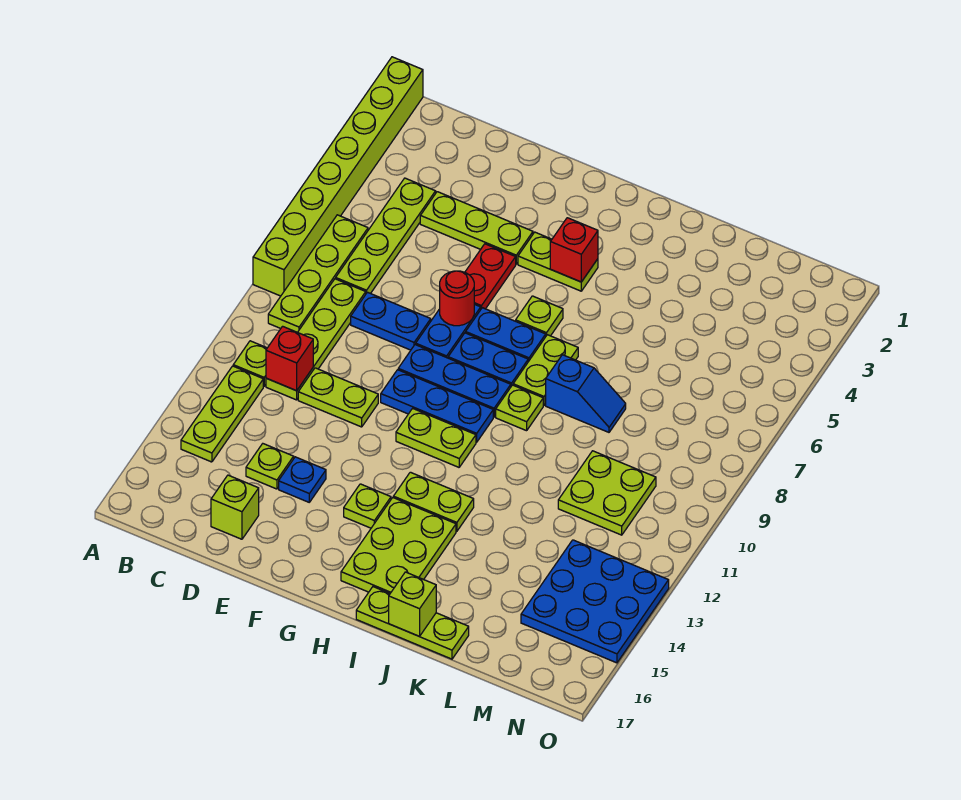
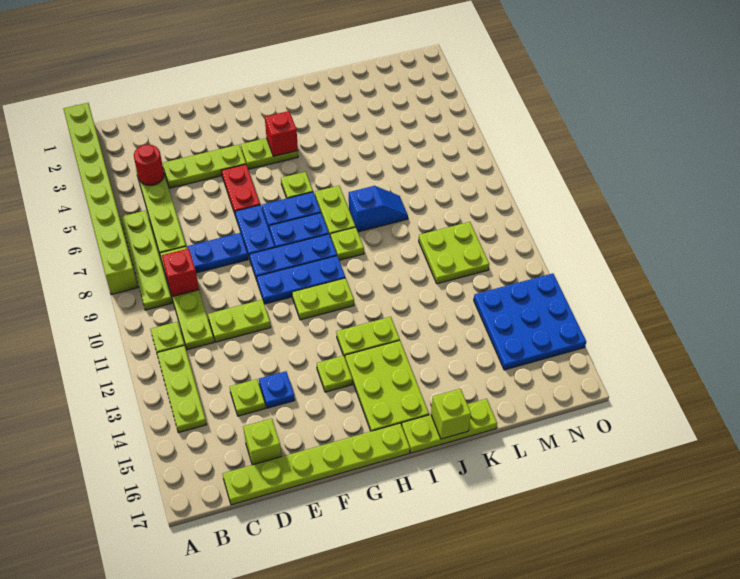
red 1x1 brick [266,326,313,391] -> red 1x1 brick moved to [162,249,199,297]
none -> lime 1x6 plate [223,423,410,505]
red 1x1 round brick [440,271,474,326] -> red 1x1 round brick moved to [134,144,164,185]

